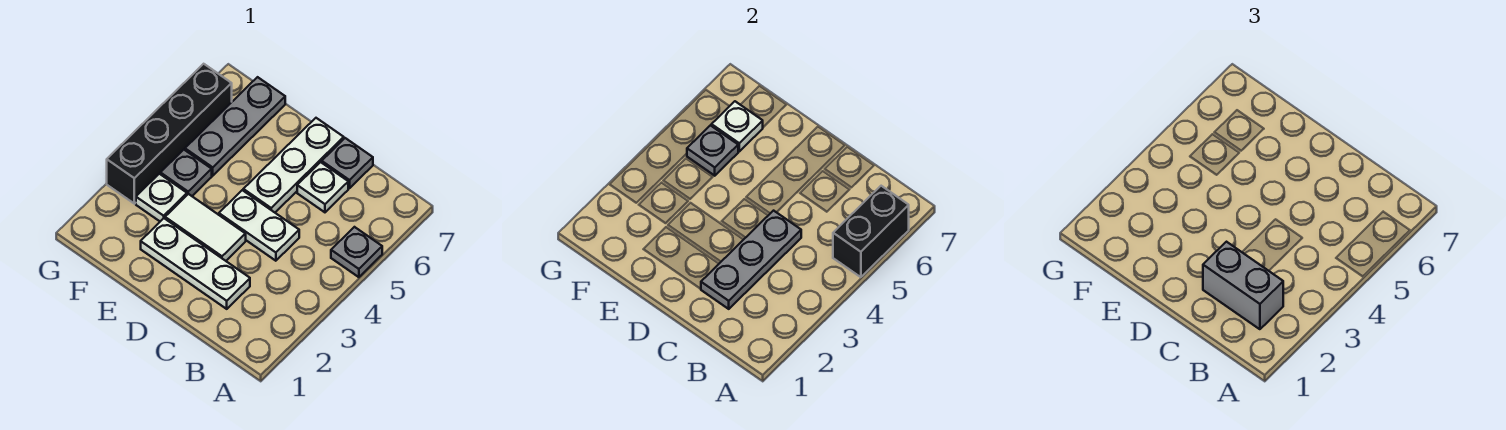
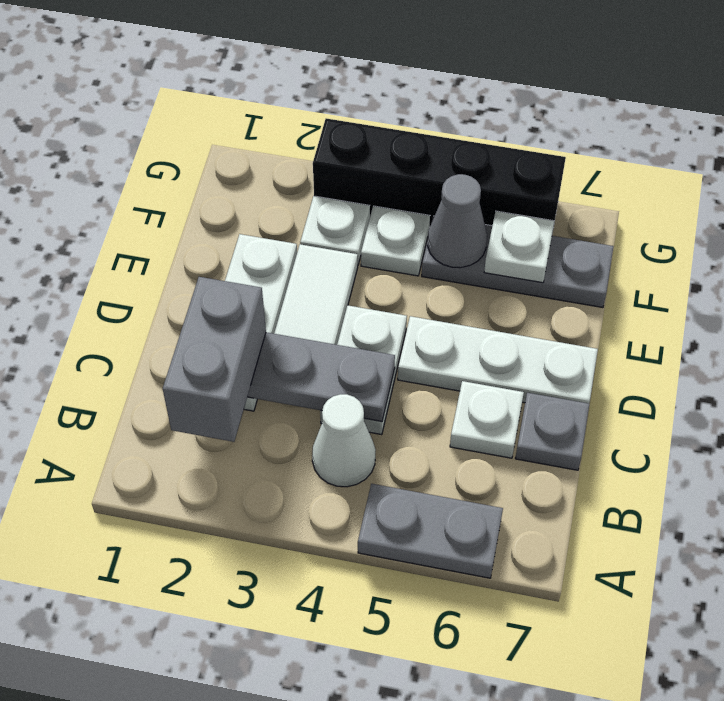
grey 1x1 plate [331,227,382,277] -> grey 1x2 plate [358,484,503,578]
black 1x2 brick [833,186,909,277] -> none
none -> white 1x1 cone [312,394,376,487]
grey 1x1 plate [160,150,212,196] -> white 1x1 plate [361,206,430,276]
grey 1x1 plate [687,125,738,176] -> grey 1x1 cone [428,174,487,268]

